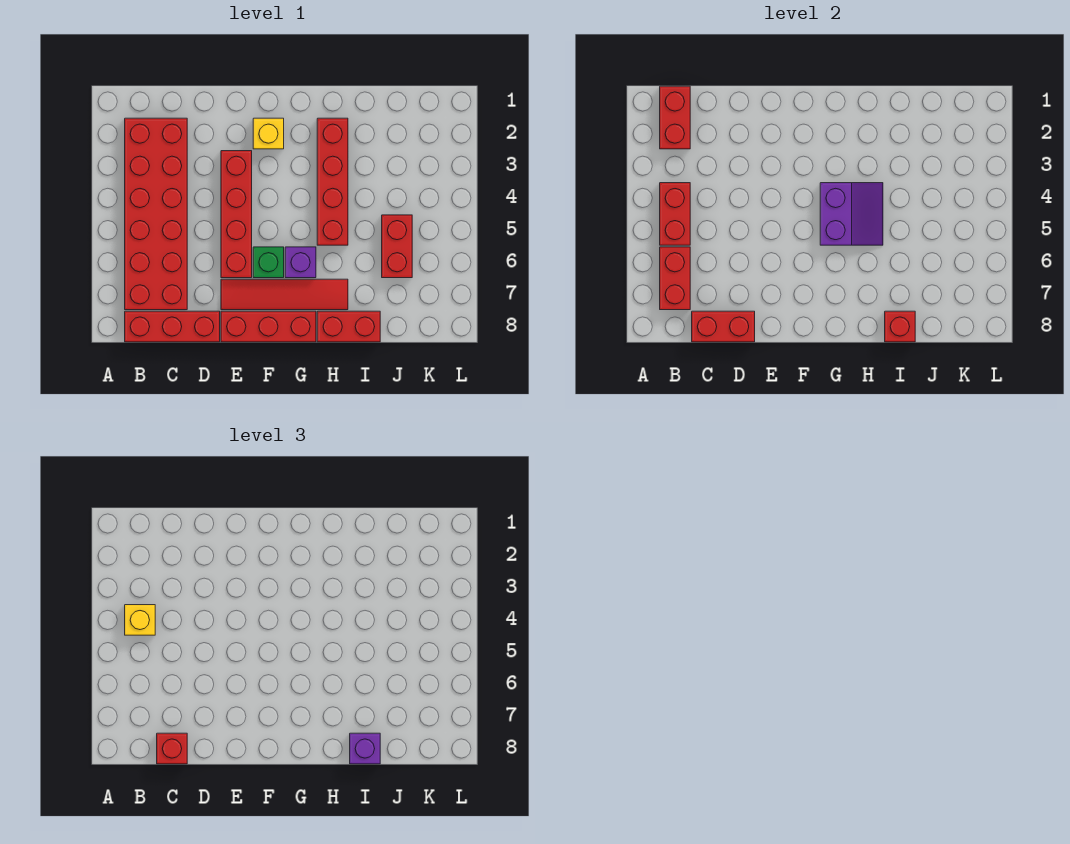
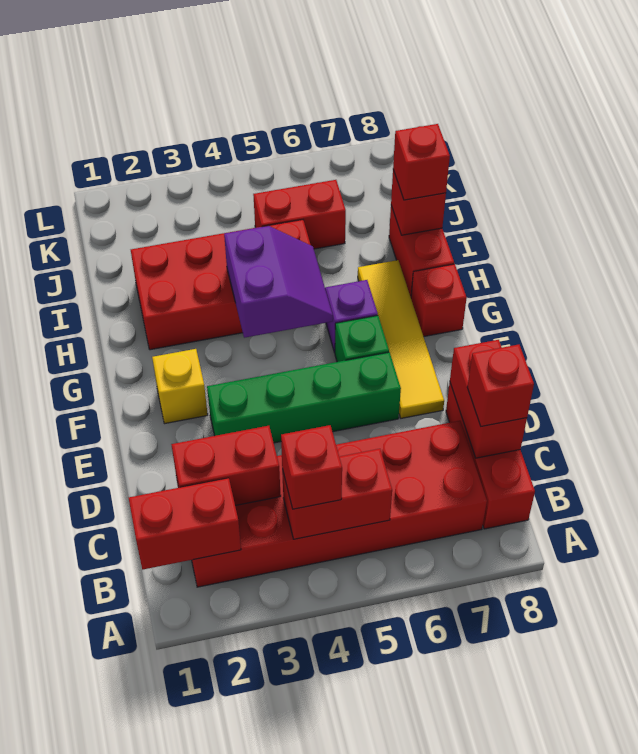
yellow 1x1 brick [125,605,155,635] -> red 1x1 brick [281,425,342,509]
red 1x2 brick [660,247,690,310] -> red 1x2 brick moved to [171,426,281,506]
red 1x4 brick [221,151,252,278] -> green 1x4 brick [207,352,401,443]
red 1x4 tile [221,279,348,310] -> yellow 1x4 tile [358,260,444,418]
red 1x3 brick [221,311,316,342] -> red 1x1 brick [411,264,467,337]
purple 2x2 slope [820,183,883,245] -> purple 2x2 slope turned to [224,226,333,338]
red 1x4 brick [317,118,348,245] -> red 2x4 brick [131,220,311,350]
purple 1x1 brick [350,733,380,764] -> red 1x1 brick [393,124,450,200]

